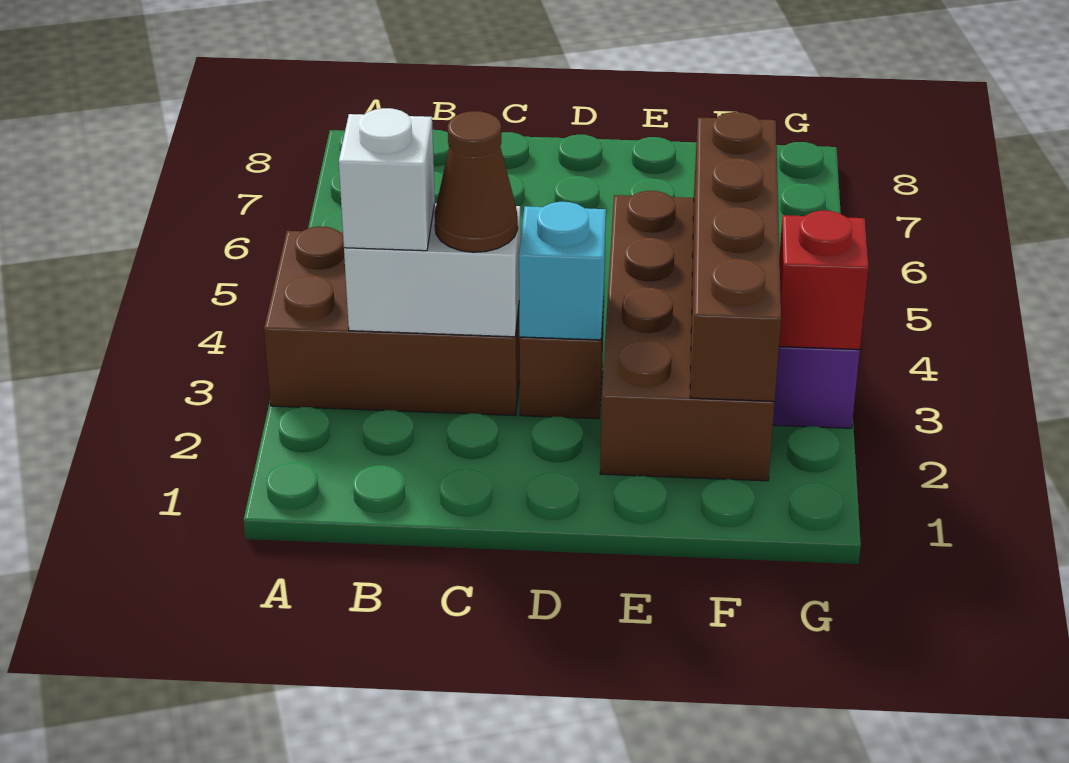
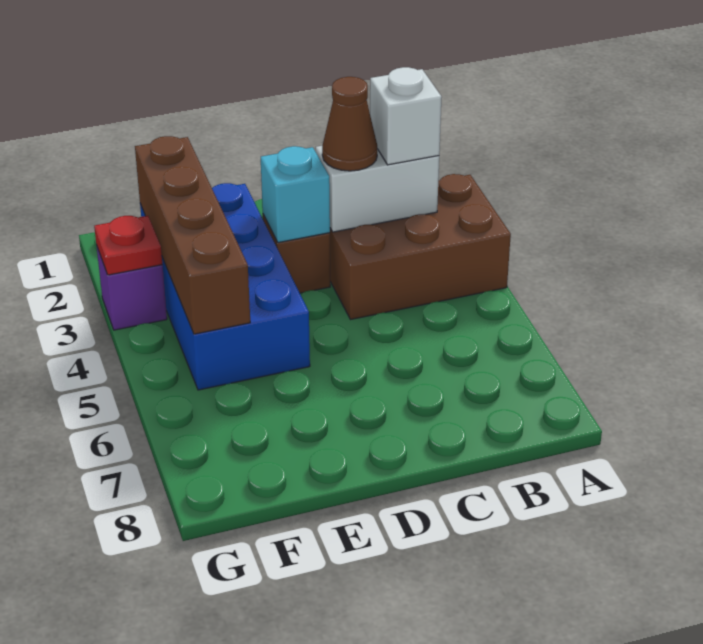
brown 2x4 brick [600,191,775,481] -> blue 2x4 brick [140,183,310,390]
red 1x1 brick [779,211,869,349] -> red 1x1 plate [94,216,162,275]

